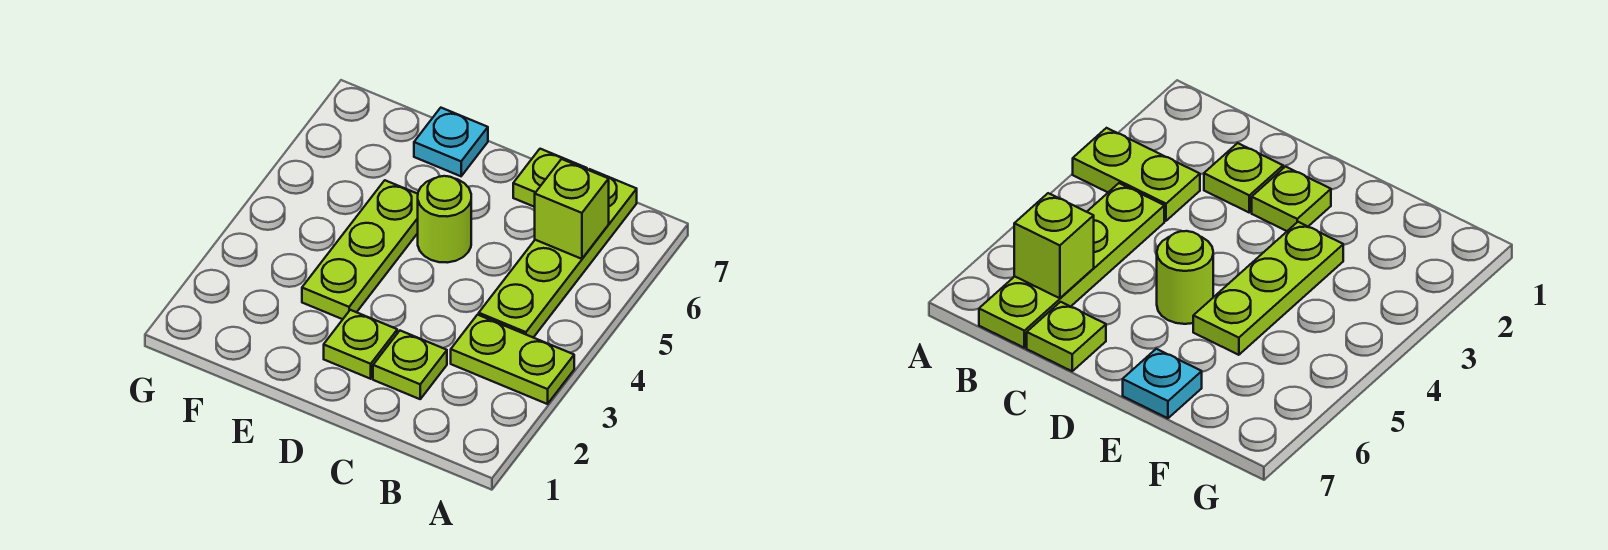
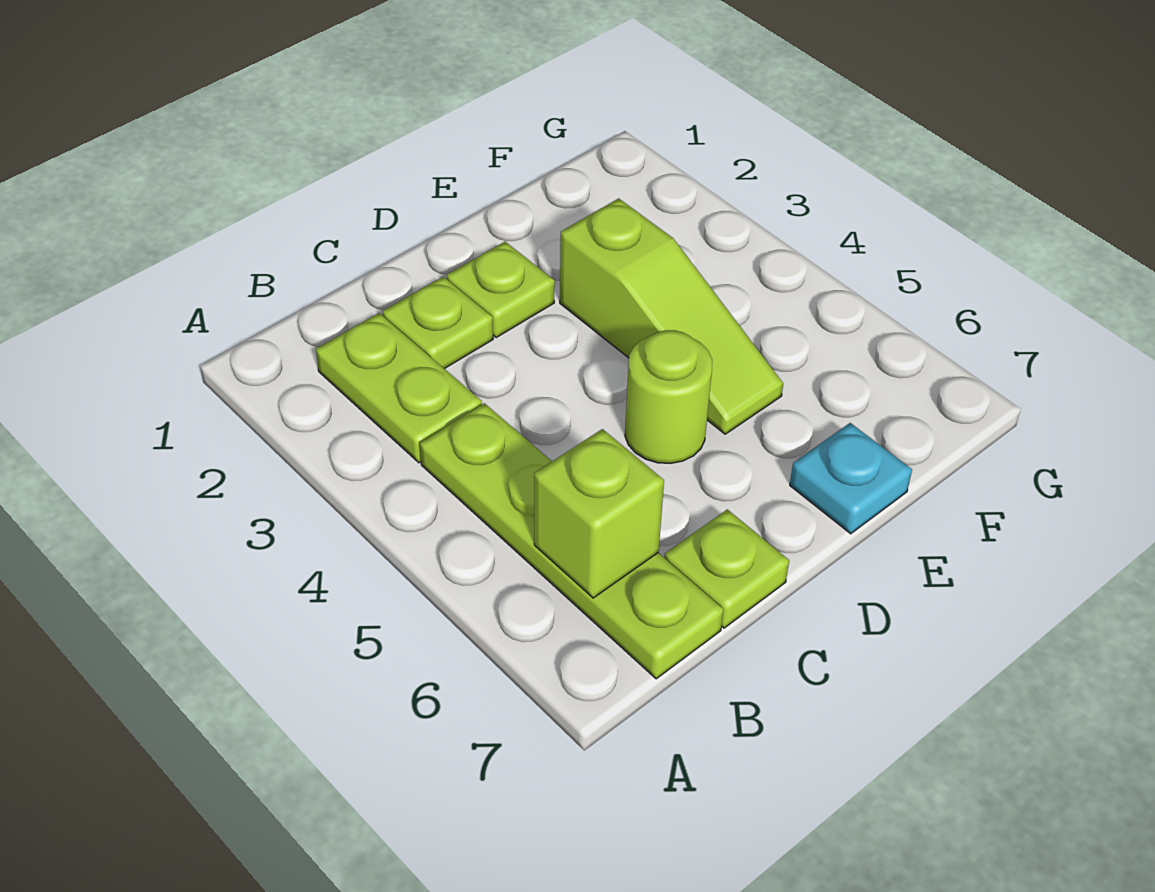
lime 1x2 plate [451,315,574,404] -> lime 1x2 plate turned to [316,313,482,463]
lime 1x3 plate [302,180,418,319] -> lime 1x3 slope [560,198,783,434]

